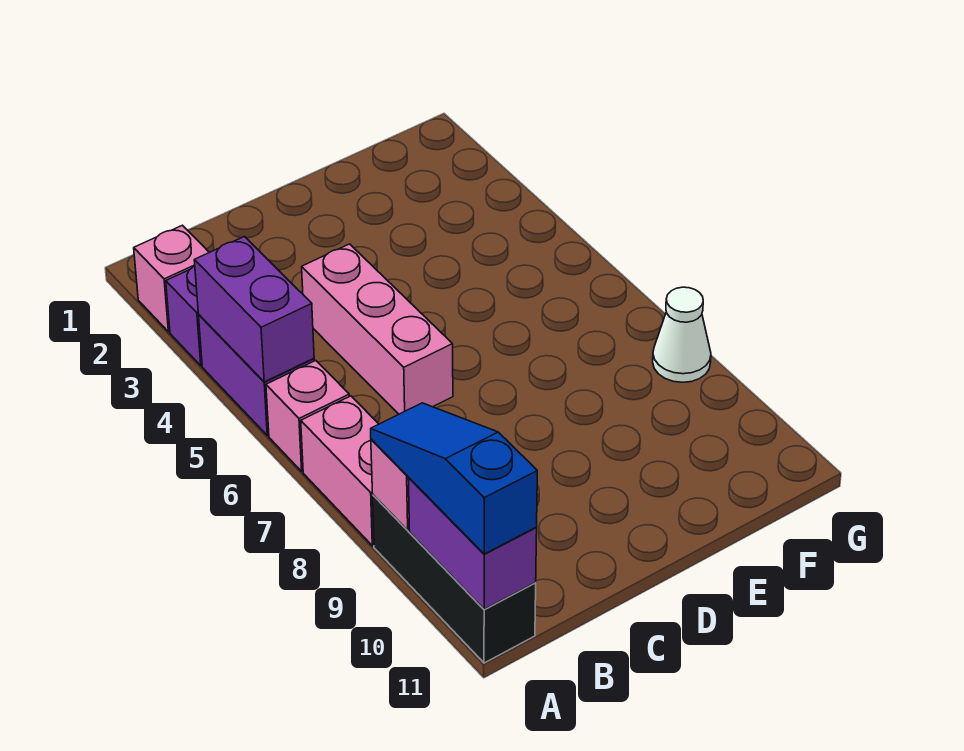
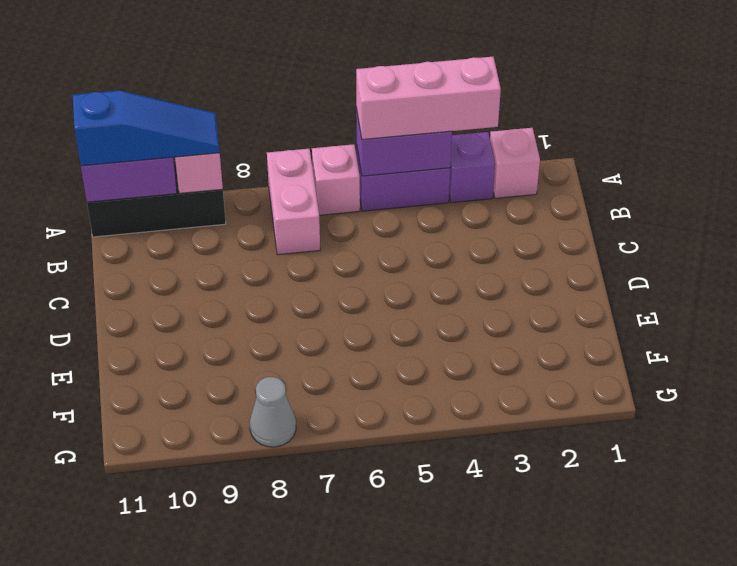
pink 1x2 brick [301,396,378,546] -> pink 1x2 brick turned to [267,149,320,255]
pink 1x3 brick [302,244,453,414] -> pink 1x3 brick moved to [356,57,501,139]
white 1x1 cone [653,287,711,382] -> grey 1x1 cone [250,377,296,447]

